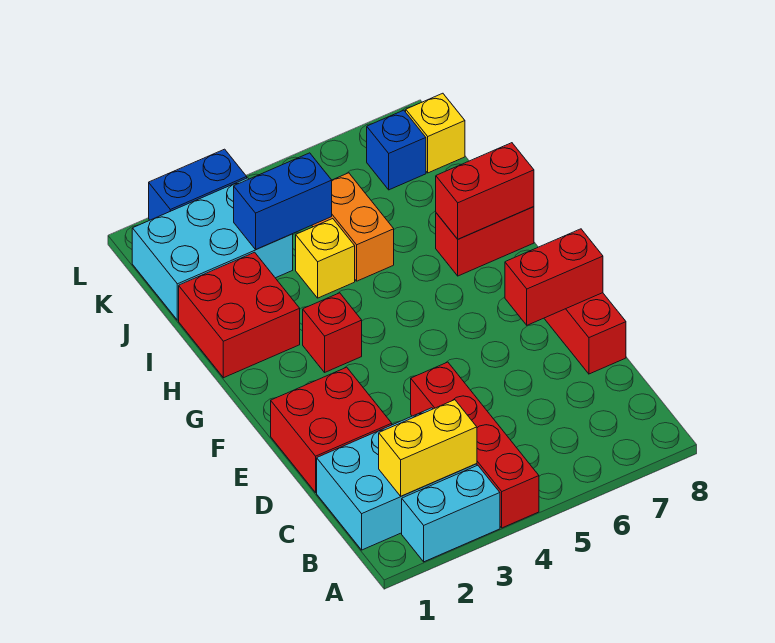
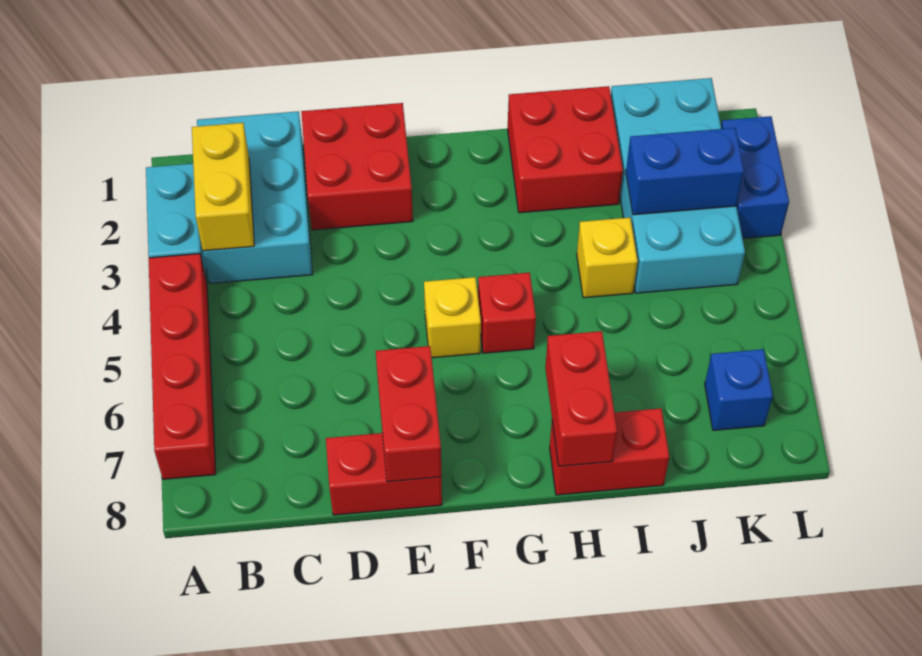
red 1x4 brick [411,362,539,528] -> red 1x4 brick turned to [149,254,216,479]
red 1x1 brick [303,293,362,372] -> red 1x1 brick moved to [478,273,536,353]
red 1x2 brick [436,207,534,276] -> red 1x2 brick turned to [550,409,669,495]
orange 1x2 brick [312,173,394,281] -> none
cyan 2x3 brick [132,178,293,320] -> cyan 2x4 brick [611,78,745,293]
blue 1x2 brick [234,153,332,249] -> blue 1x2 brick turned to [626,128,744,215]
yellow 1x1 brick [406,93,465,173] -> yellow 1x1 brick moved to [424,277,481,358]

